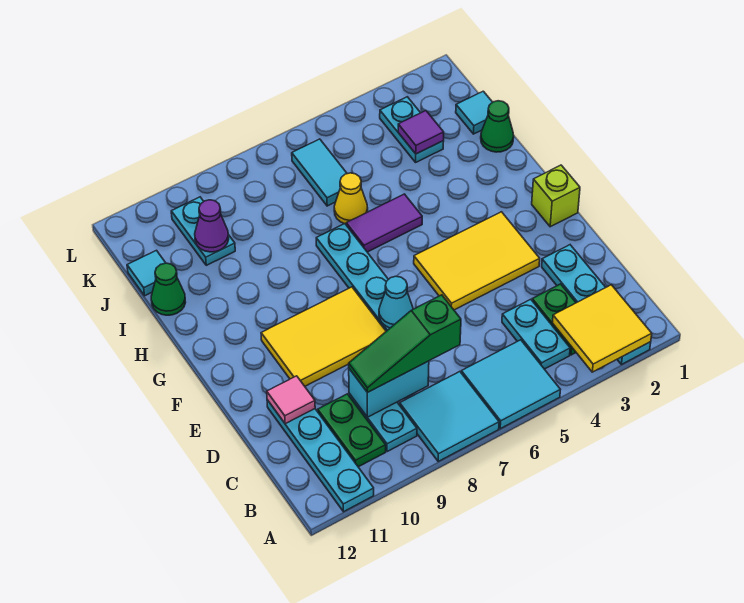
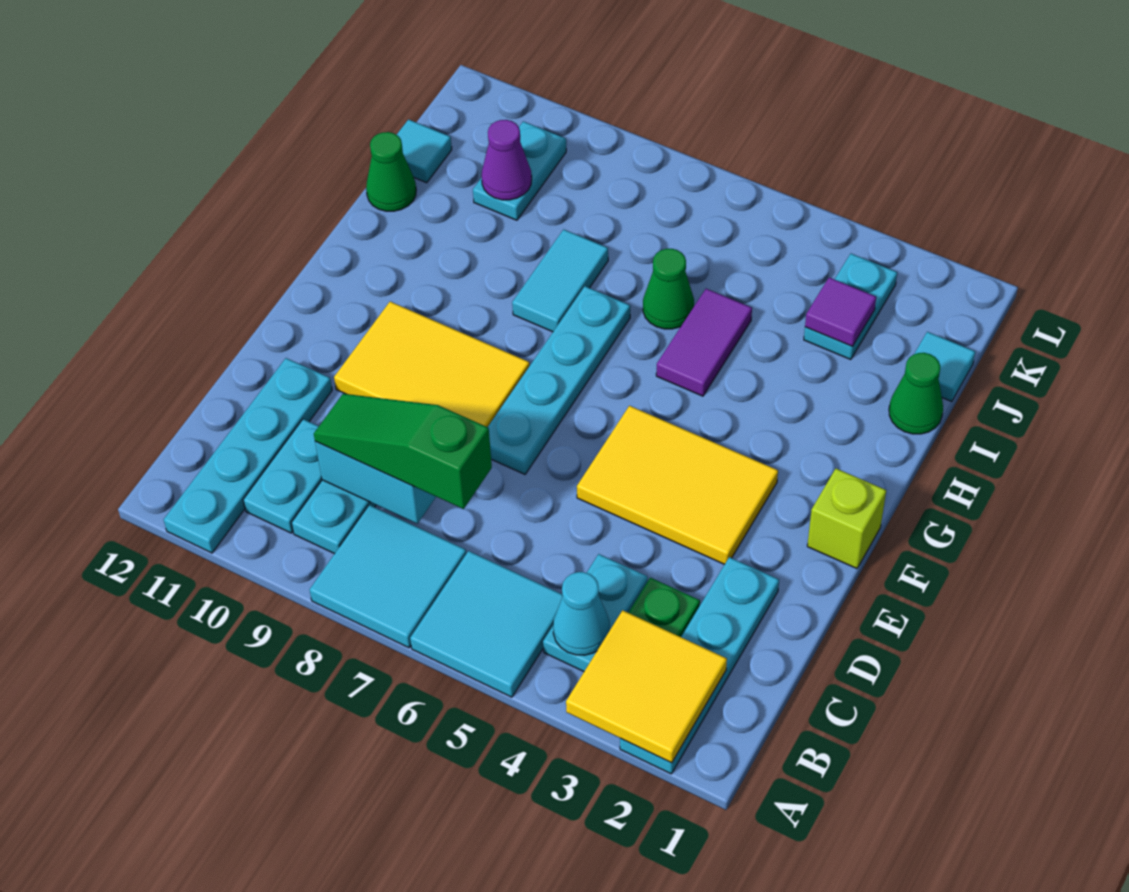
green 1x2 plate [318,394,386,467] -> cyan 1x2 plate [243,419,322,533]
pink 1x1 tile [267,376,315,424] -> none
cyan 1x1 cone [379,276,413,328] -> cyan 1x1 cone moved to [553,572,610,655]
purple 1x2 tile [346,194,422,252] -> purple 1x2 tile turned to [656,289,752,396]
yellow 1x1 cone [334,173,368,224] -> green 1x1 cone [643,249,694,329]
cyan 1x2 tile [292,139,347,206] -> cyan 1x2 tile moved to [512,229,608,332]

